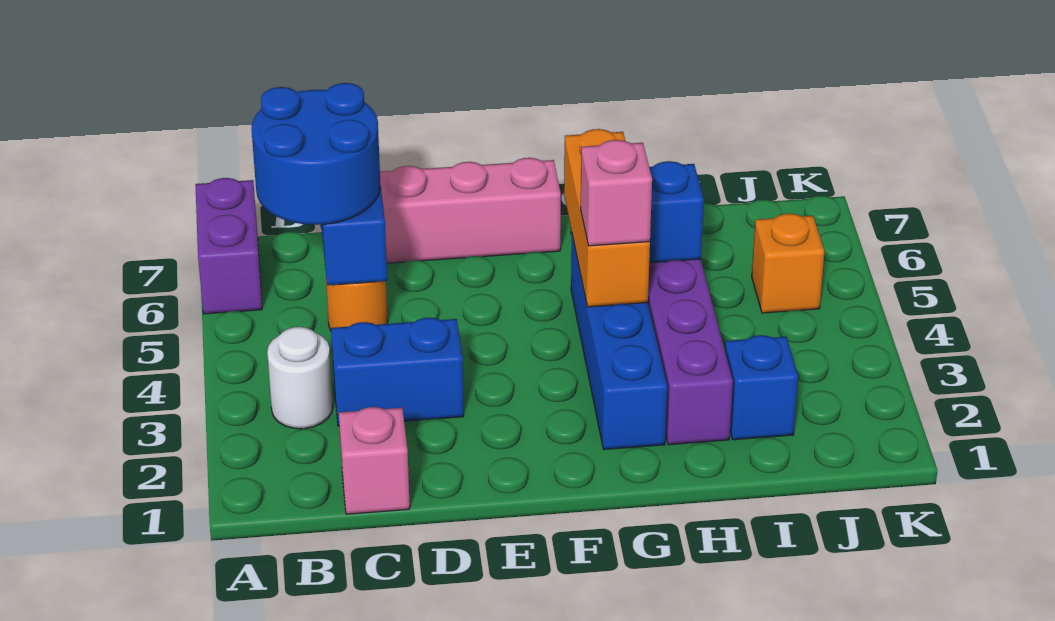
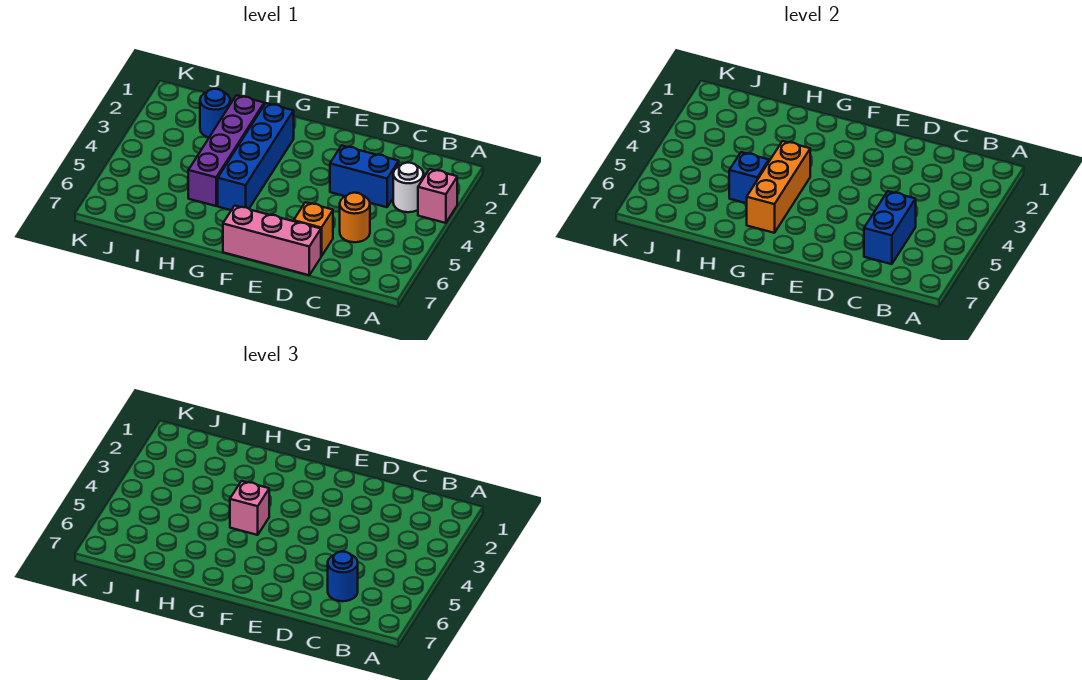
purple 1x2 brick [195,178,262,314] -> none
blue 2x2 round brick [252,83,380,225] -> blue 1x1 round brick [328,552,358,601]
pink 1x1 brick [339,407,410,514] -> pink 1x1 brick moved to [418,169,457,223]
blue 1x1 brick [725,335,798,440] -> blue 1x1 round brick [200,89,230,138]
orange 1x1 brick [752,213,825,313] -> orange 1x1 brick moved to [294,202,333,256]

